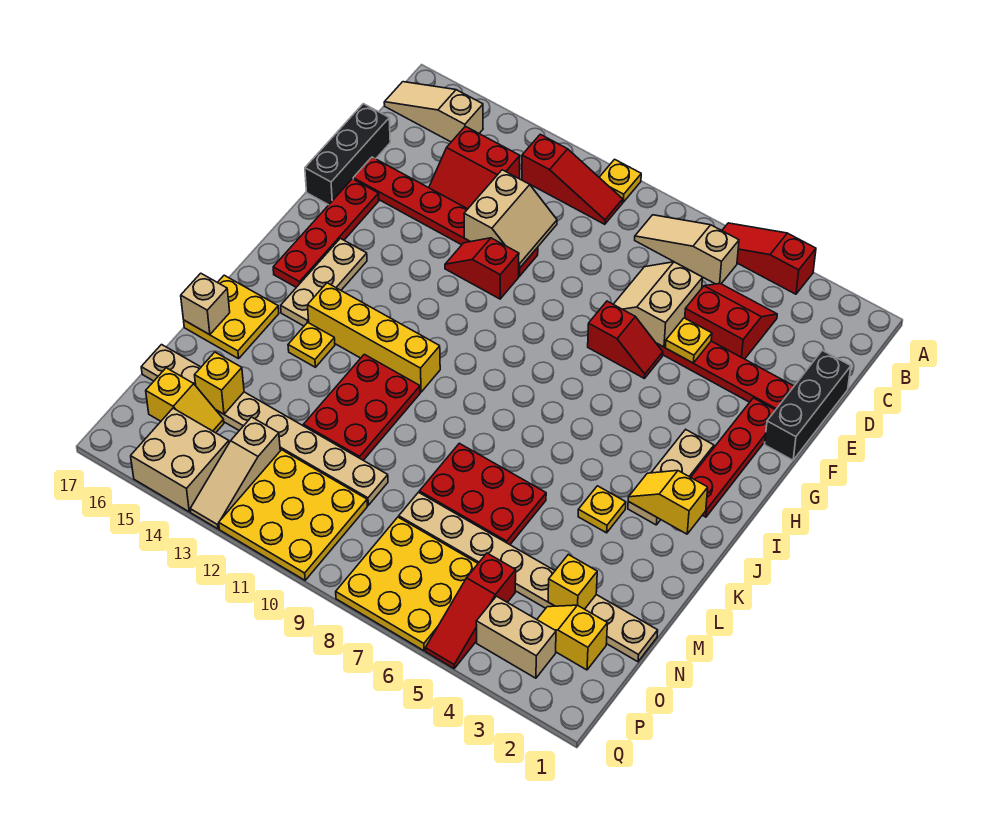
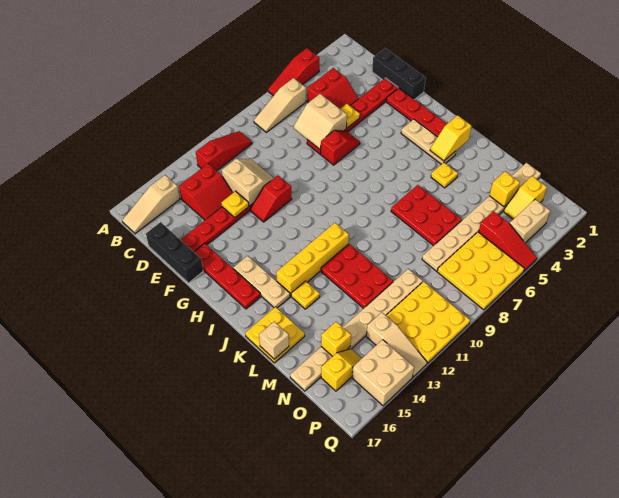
yellow 1x1 plate [599,159,641,202] -> yellow 1x1 plate moved to [221,191,249,217]
red 2x2 slope [685,284,777,359] -> red 2x2 slope turned to [307,68,358,109]
red 2x3 plate [419,443,546,545] -> red 2x3 plate turned to [391,185,462,246]

